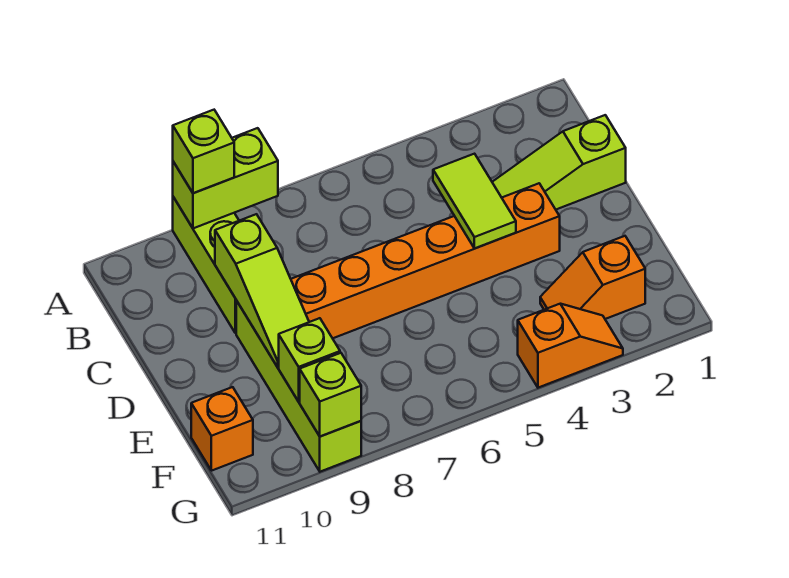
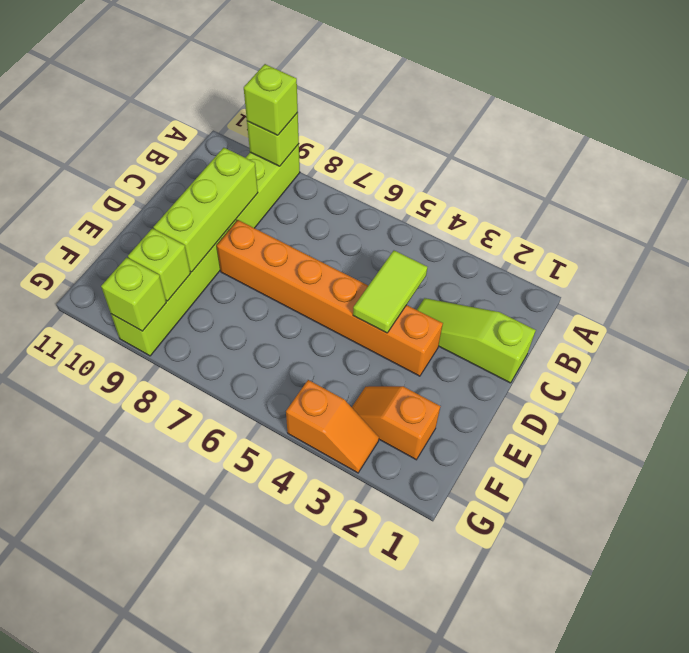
lime 1x2 brick [173,128,278,228] -> lime 1x1 brick [247,113,299,166]
lime 1x3 slope [215,214,309,367] -> lime 1x3 brick [154,148,258,272]
orange 1x1 brick [191,387,253,471] -> none

